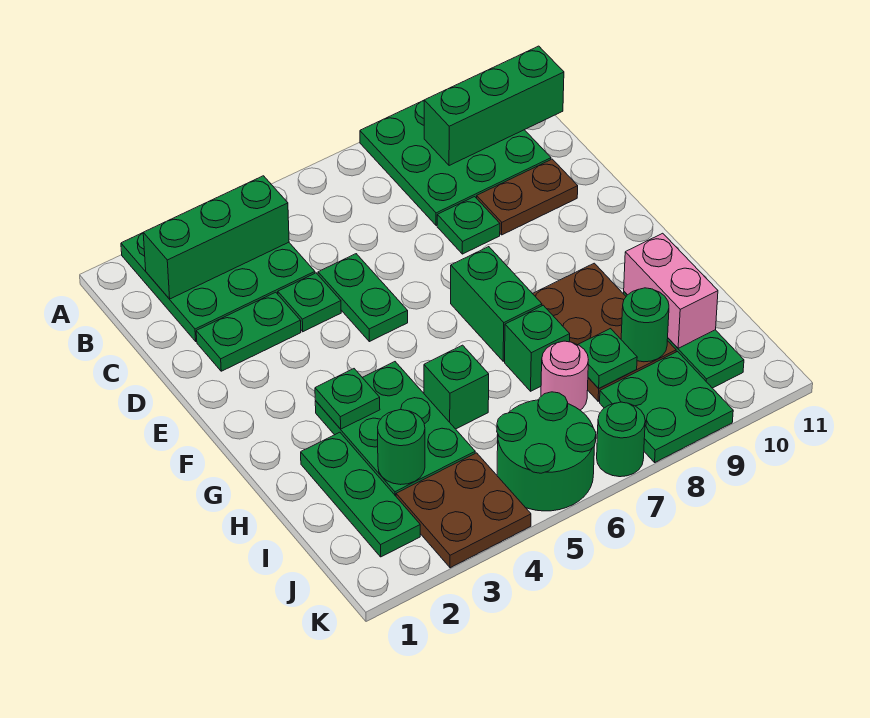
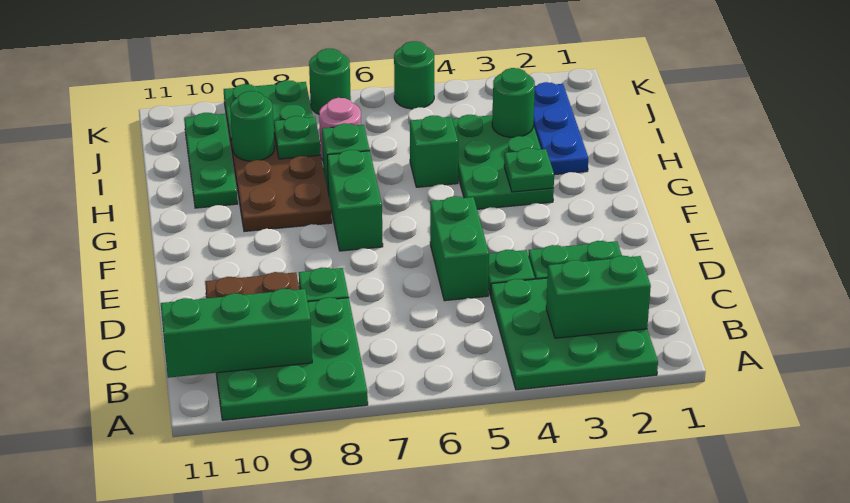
green 1x3 brick [143,176,289,299] -> green 1x2 brick [546,256,651,338]
green 1x2 plate [318,254,408,342] -> green 1x2 brick [430,196,489,301]
green 1x3 plate [301,432,420,557] -> blue 1x3 plate [533,82,588,175]
pink 1x2 brick [624,233,718,348] -> none
brown 2x2 plate [396,453,531,568] -> none
green 2x2 round brick [497,392,596,511] -> green 1x1 round brick [394,41,434,109]

